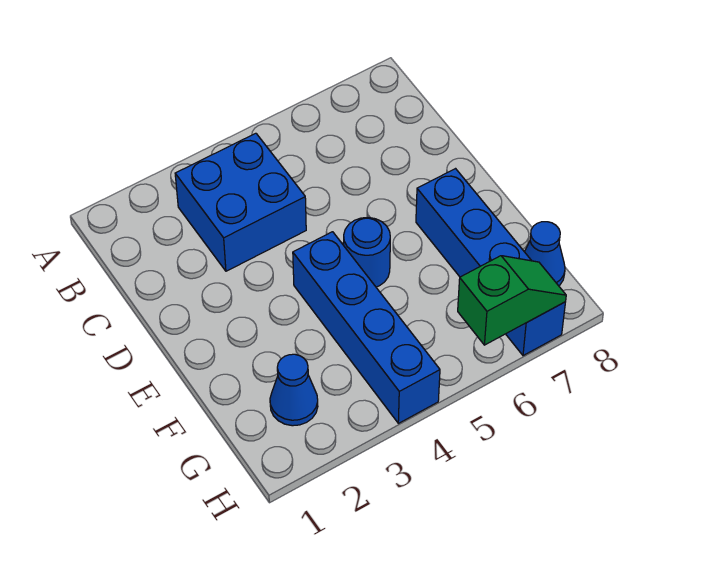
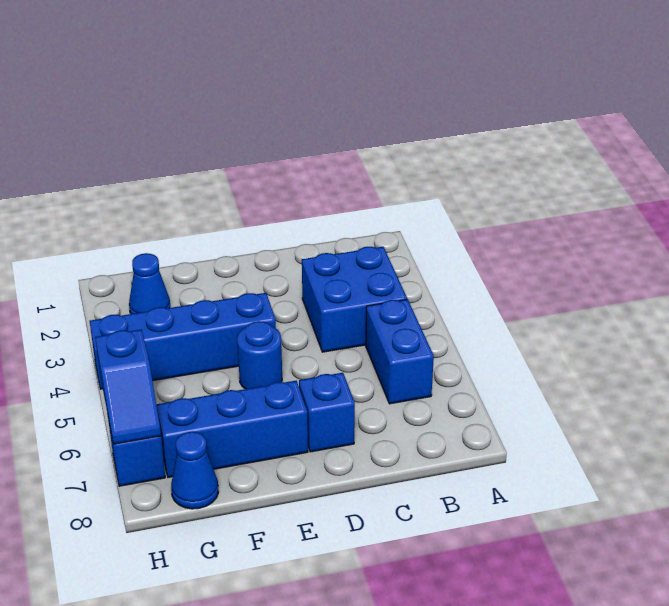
none -> blue 1x2 brick [366,299,434,404]
none -> blue 1x1 brick [299,373,355,452]
green 1x2 slope [458,256,566,345] -> blue 1x2 slope [95,329,161,444]

